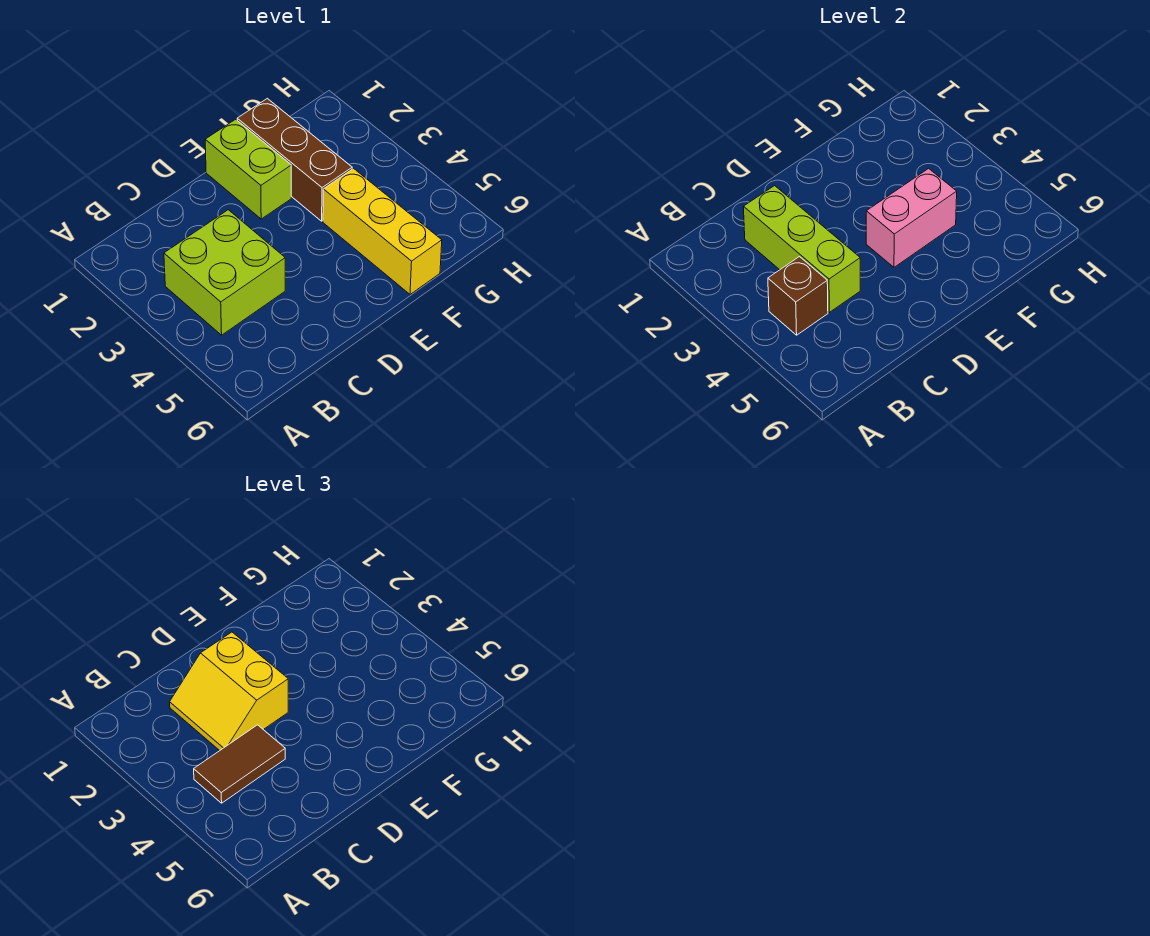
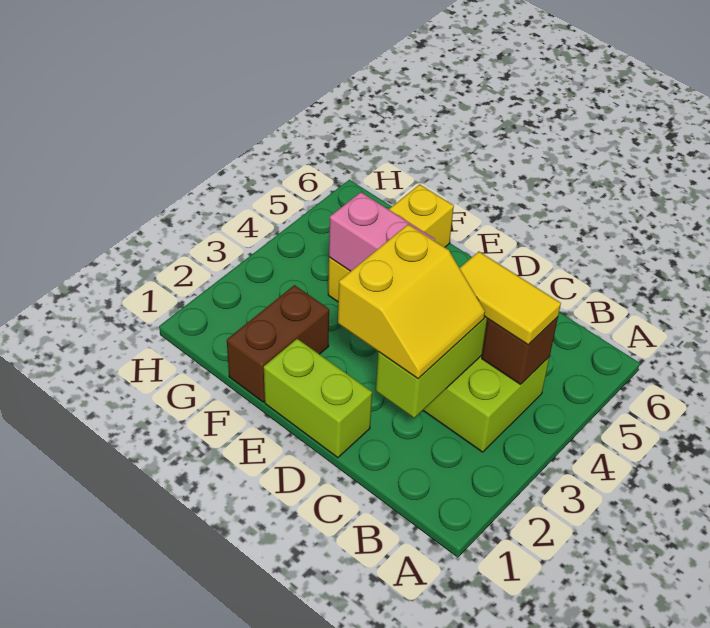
brown 1x2 tile [194,725,285,803] -> yellow 1x2 tile [460,251,561,345]
lime 1x2 brick [205,119,291,219] -> lime 1x2 brick turned to [264,339,372,458]
brown 1x3 brick [237,98,352,221] -> brown 1x2 brick [227,285,329,402]

